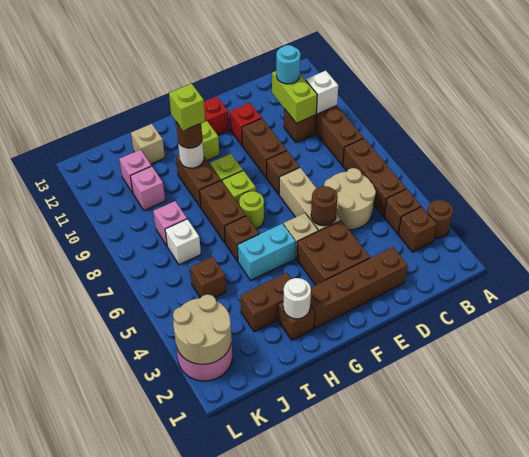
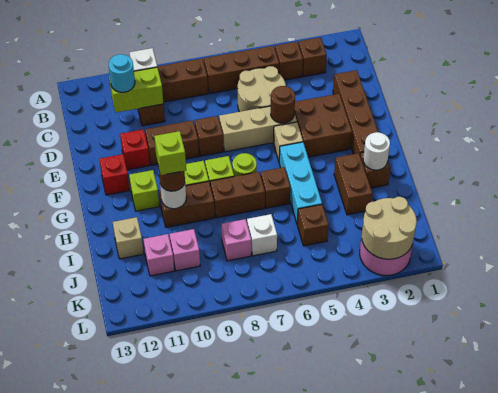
brown 1x1 round brick [427,200,453,238] -> none
cyan 1x2 brick [237,224,296,280] -> cyan 1x3 brick [279,142,322,223]

